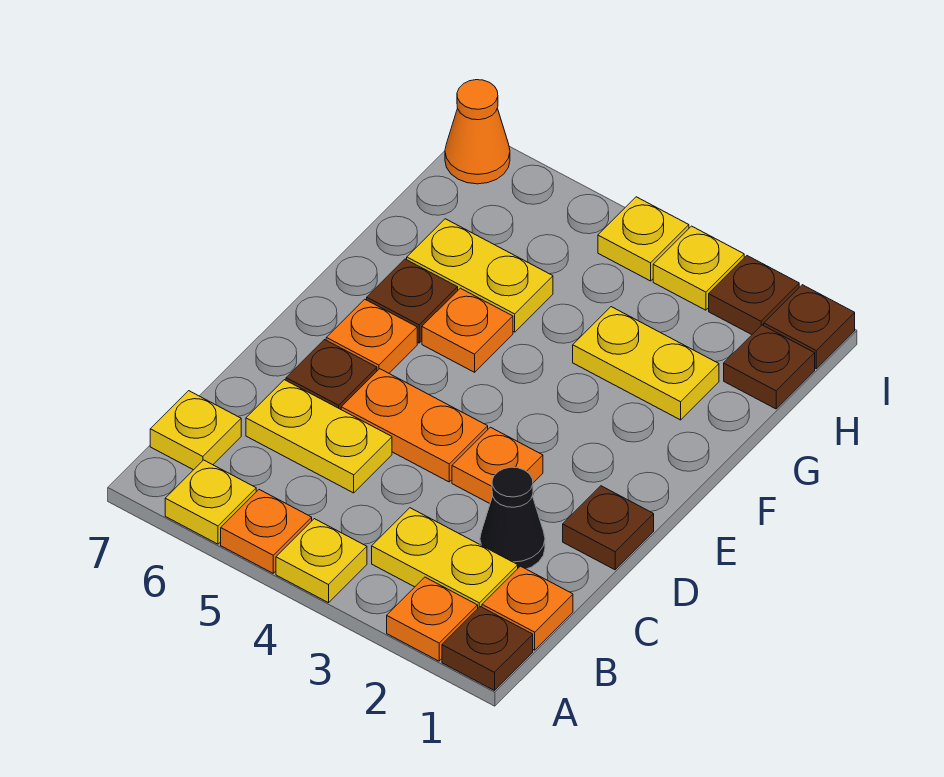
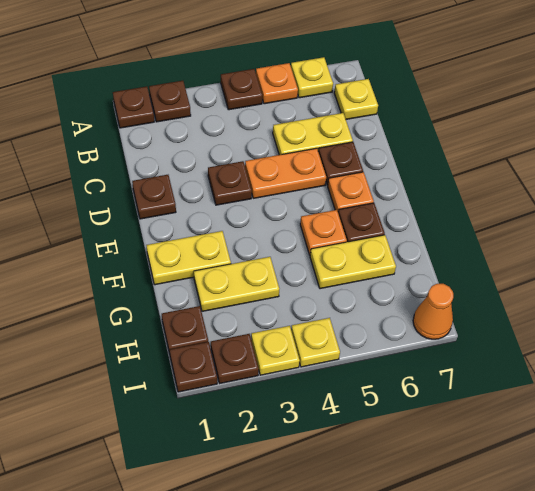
orange 1x1 plate [387,577,478,661] -> brown 1x1 plate [149,81,191,122]
yellow 1x1 plate [276,519,367,603] -> brown 1x1 plate [221,69,262,110]
orange 1x1 plate [482,566,573,650] -> none
yellow 1x2 plate [372,508,518,608] -> yellow 1x2 plate moved to [146,231,231,285]
black 1x1 cone [480,467,545,569] -> none
orange 1x1 plate [452,427,543,503] -> brown 1x1 plate [208,161,252,205]

